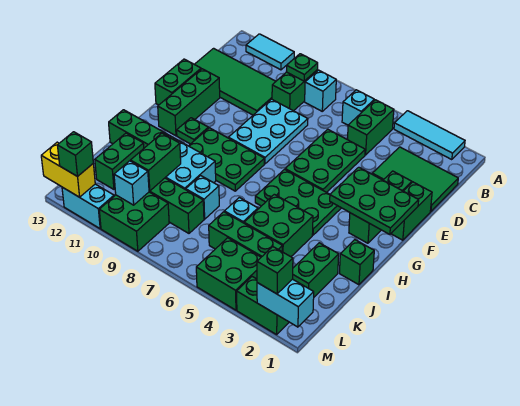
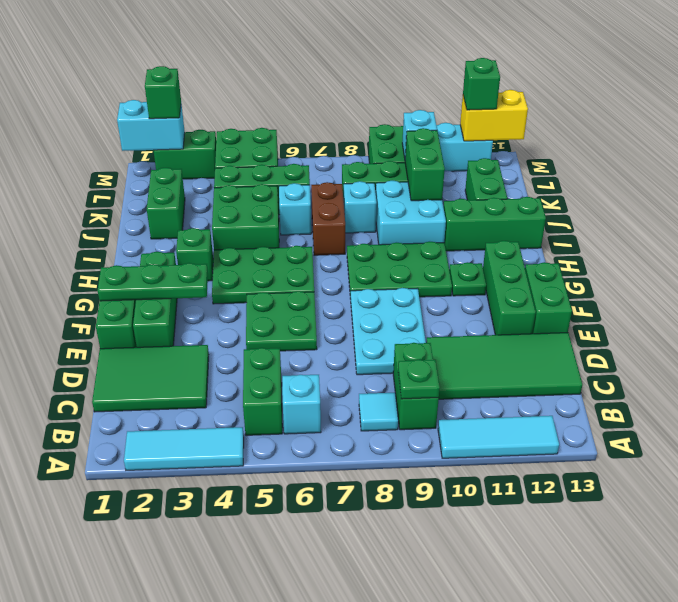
cyan 1x2 tile [246,34,294,70] -> cyan 1x3 tile [438,416,559,458]
cyan 1x1 brick [305,70,336,111] -> cyan 1x1 tile [359,393,398,431]
green 2x3 plate [285,129,365,192] -> green 2x2 plate [246,291,317,351]
green 2x3 plate [330,167,419,235] -> green 1x3 plate [97,263,208,301]
green 1x1 brick [339,240,374,285] -> green 1x1 brick moved to [176,228,213,281]
none -> brown 1x2 brick [311,182,345,255]

